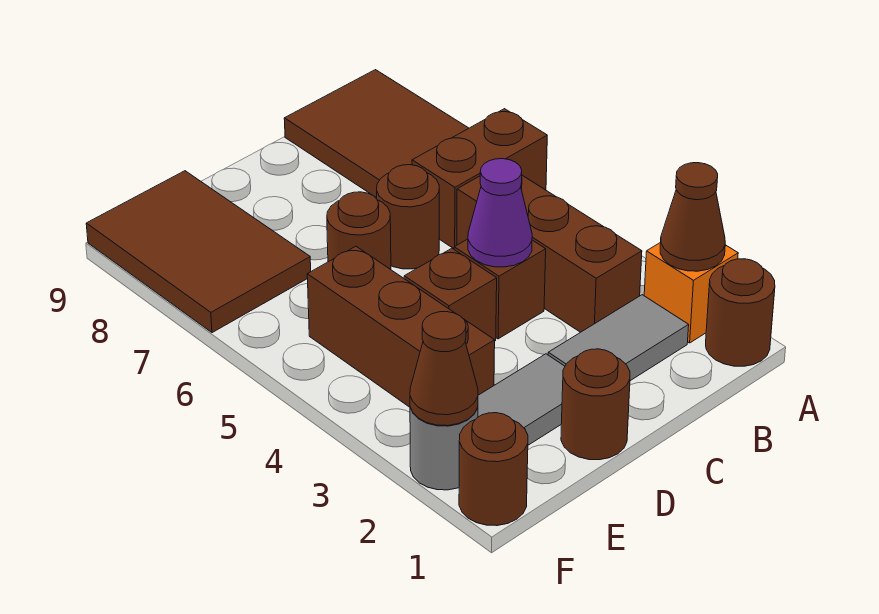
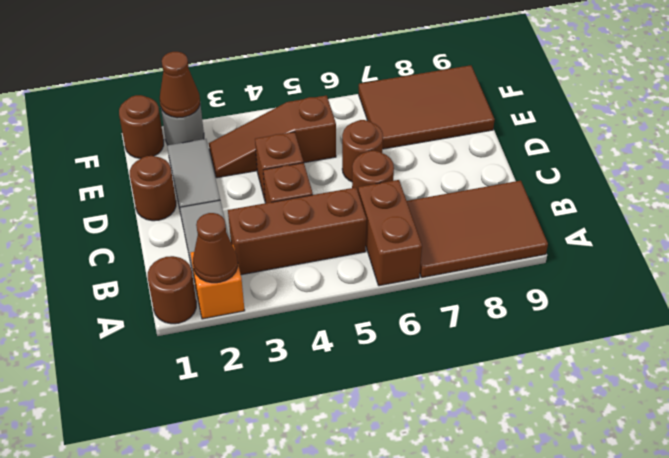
purple 1x1 cone [468,159,532,267] -> none
brown 1x3 brick [307,246,495,407] -> brown 1x3 slope [209,95,336,178]

